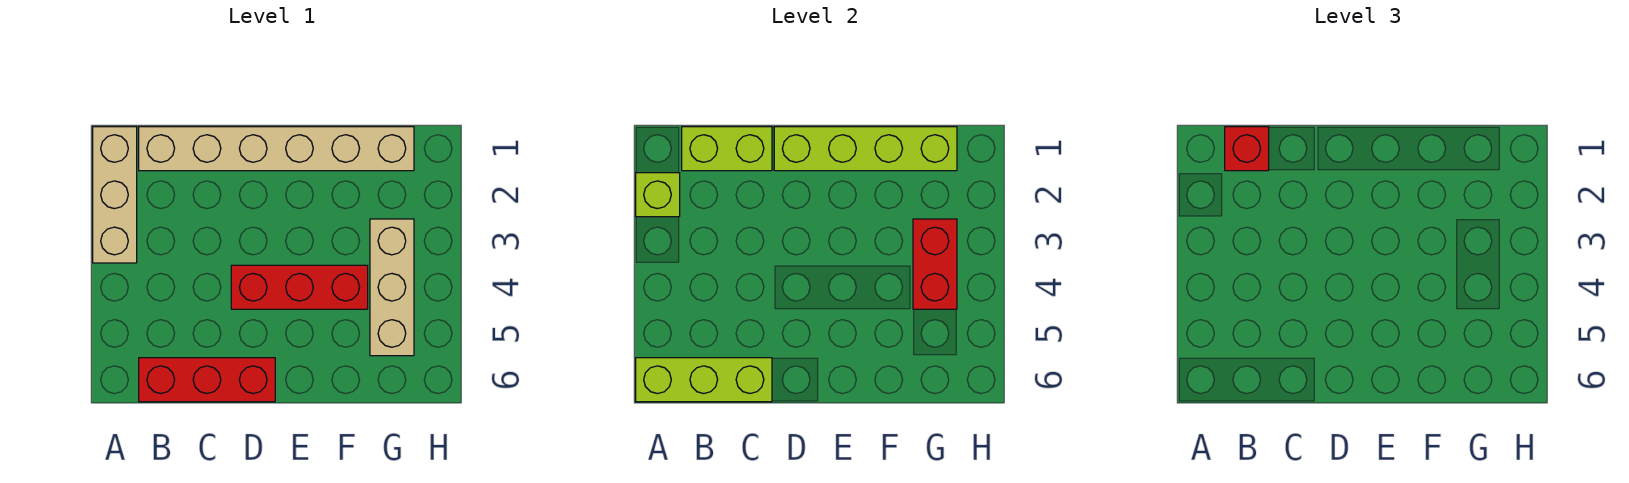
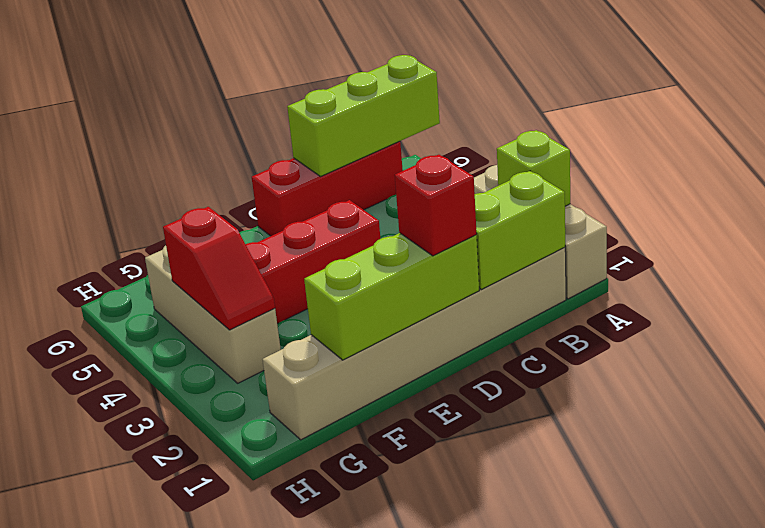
red 1x1 brick [1225,127,1269,171] -> red 1x1 brick moved to [395,155,477,256]
lime 1x4 brick [774,127,957,171] -> lime 1x3 brick [304,233,479,360]
red 1x2 brick [913,219,957,309] -> red 1x2 slope [163,207,275,330]

